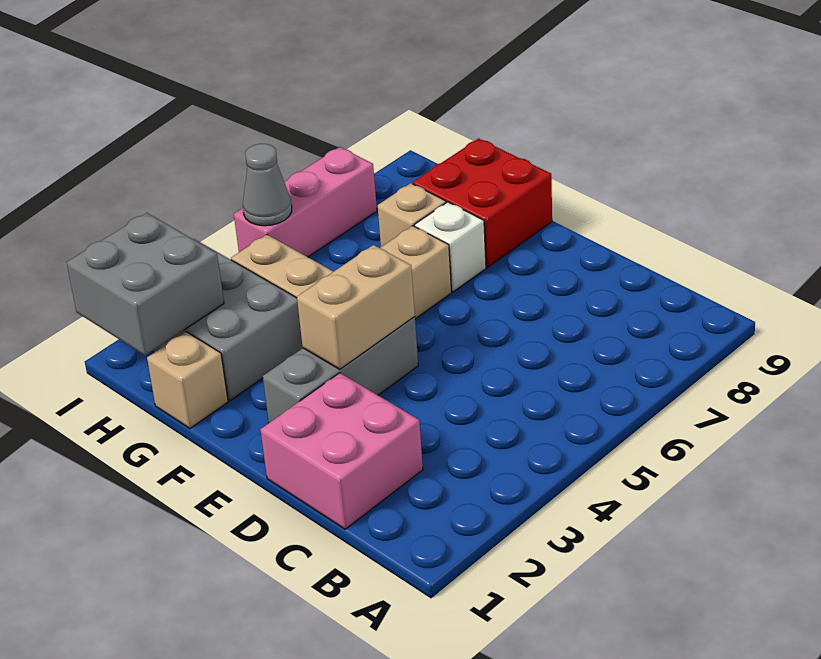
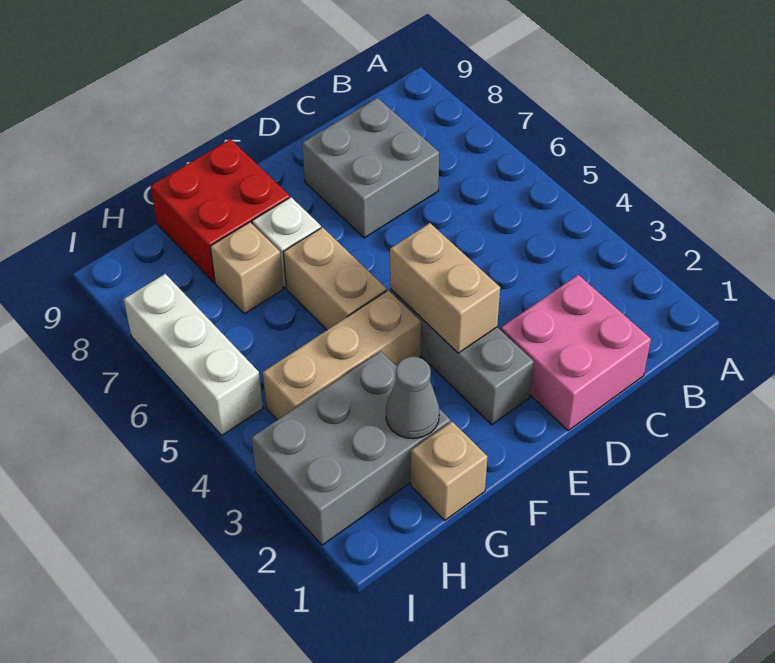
grey 2x2 brick [67,213,224,356] -> grey 2x2 brick moved to [302,98,439,238]
pink 1x3 brick [234,147,377,257] -> white 1x3 brick [124,274,263,435]
grey 1x1 cone [243,144,292,226] -> grey 1x1 cone moved to [386,357,440,439]

